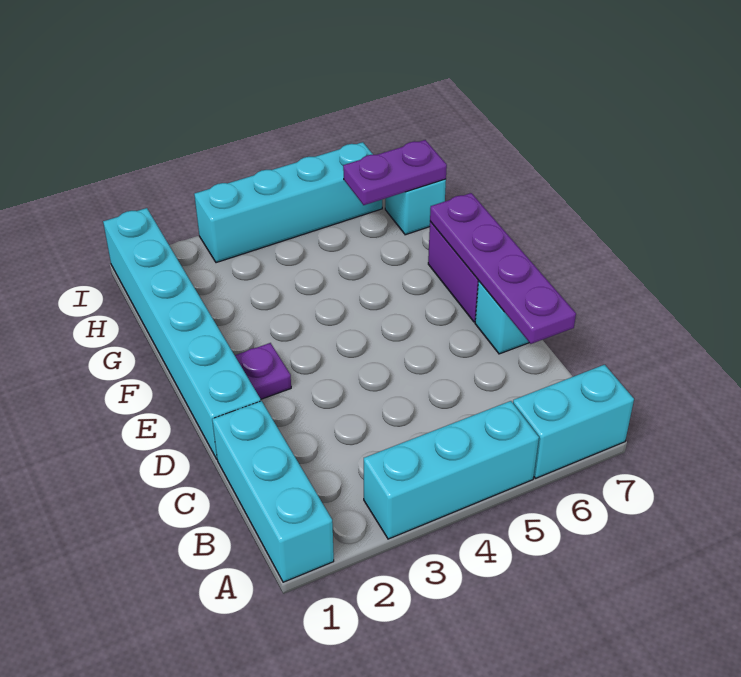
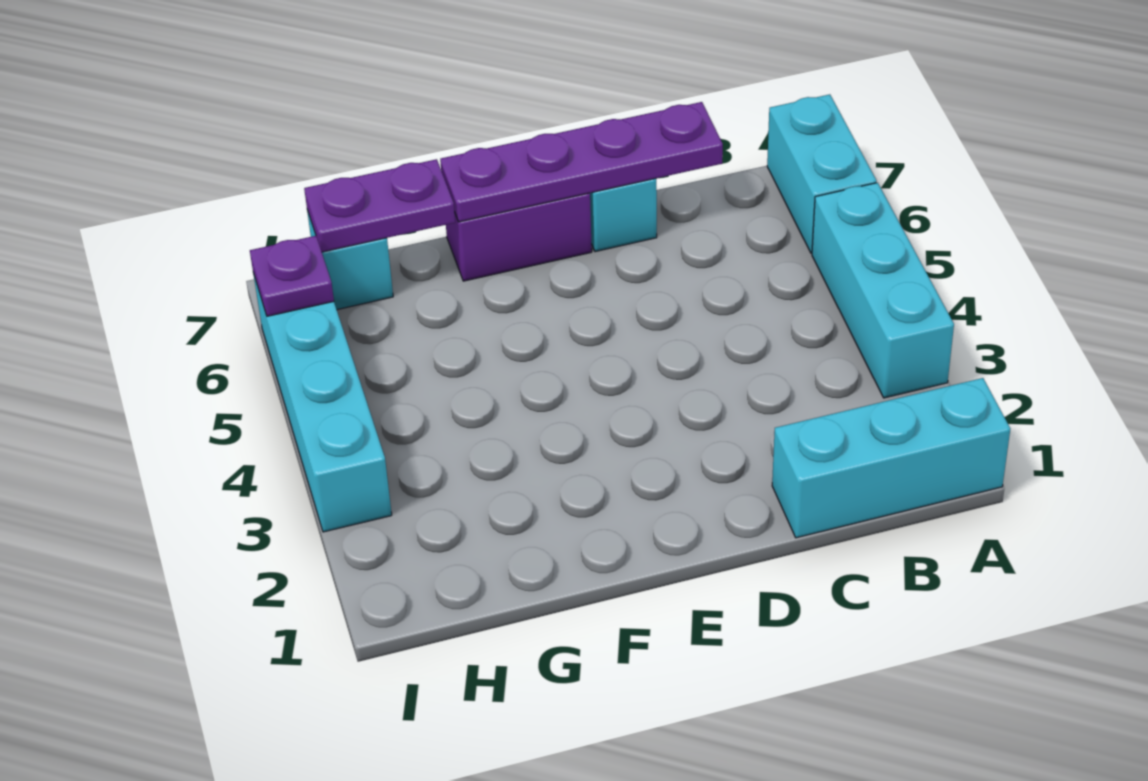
cyan 1x6 brick [103,208,261,459] -> none
purple 1x1 plate [235,343,291,399] -> purple 1x1 plate moved to [250,236,334,316]
purple 1x2 plate [343,140,447,205] -> purple 1x2 plate turned to [304,159,455,252]

